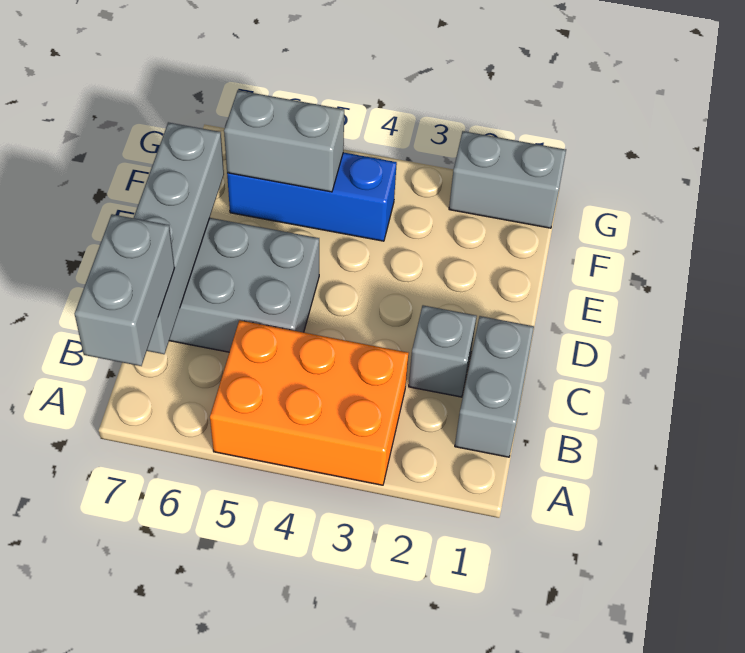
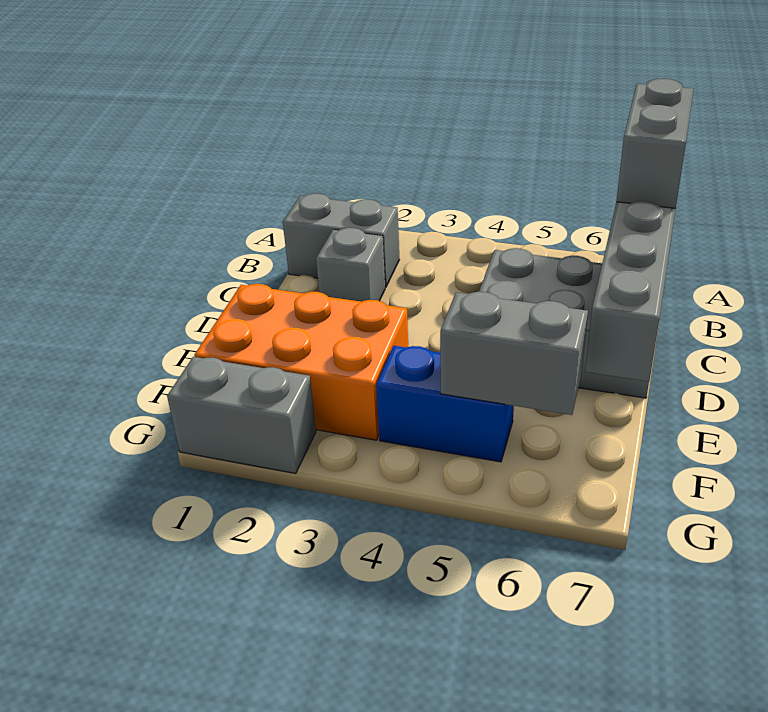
orange 2x3 brick [210,320,409,485] -> orange 2x3 brick moved to [194,284,408,440]
grey 1x2 brick [455,316,534,457] -> grey 1x2 brick turned to [283,193,400,288]
blue 1x3 brick [227,152,397,241] -> blue 1x2 brick [376,346,514,462]

